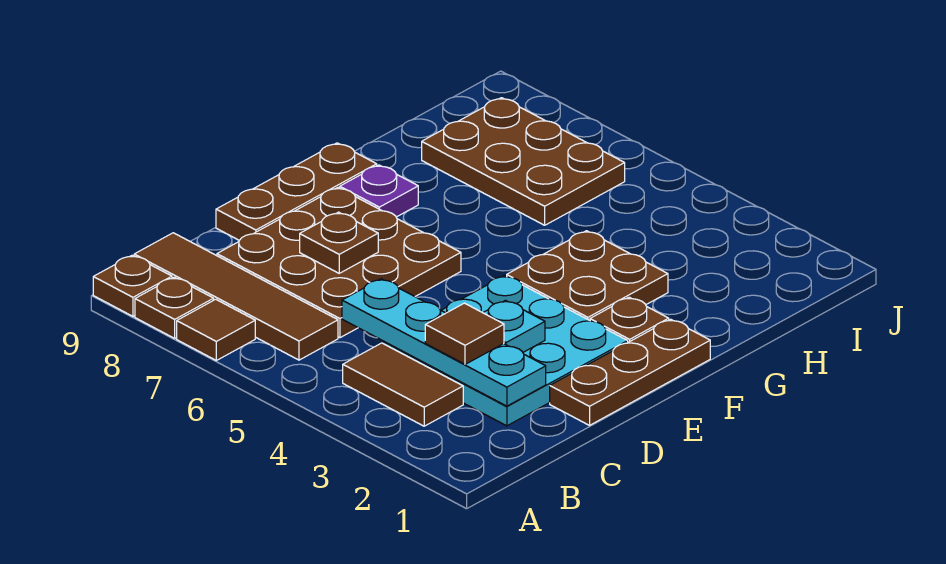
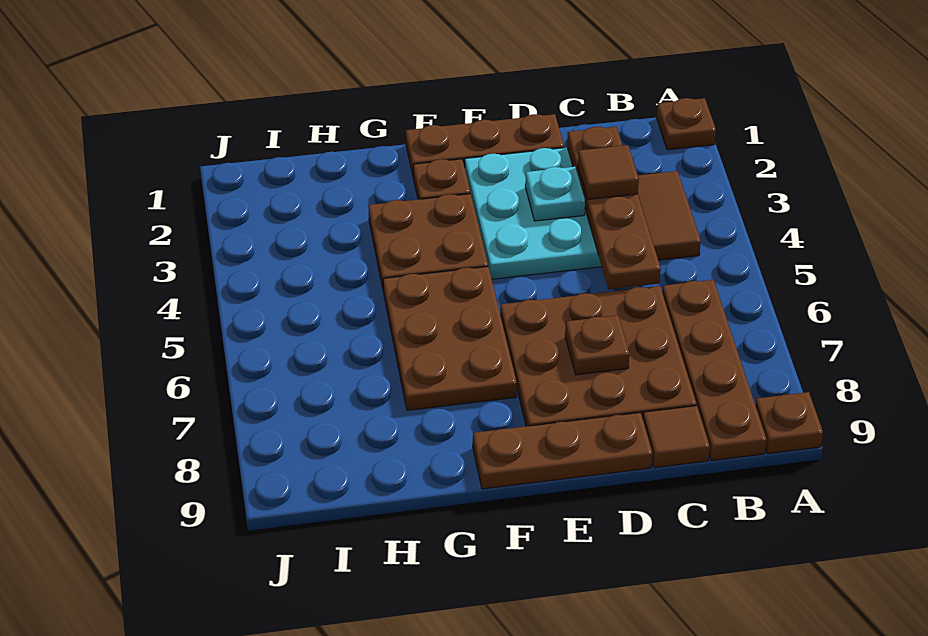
brown 1x1 tile [177,299,255,360] -> brown 1x1 tile moved to [643,406,710,468]
brown 1x1 plate [135,277,214,338] -> brown 1x1 plate moved to [657,98,716,150]
brown 1x4 tile [134,233,338,360] -> brown 1x4 plate [662,280,767,461]
cyan 1x4 plate [342,279,546,406] -> brown 1x4 plate [567,127,661,289]
purple 1x1 plate [340,165,418,217] -> none
brown 2x3 plate [422,98,625,225] -> brown 2x3 plate moved to [383,267,517,410]

